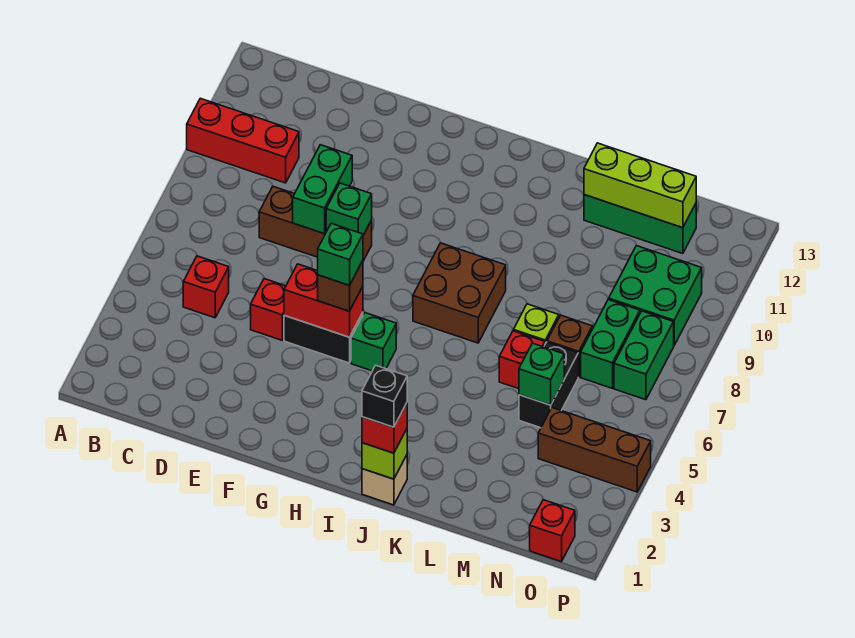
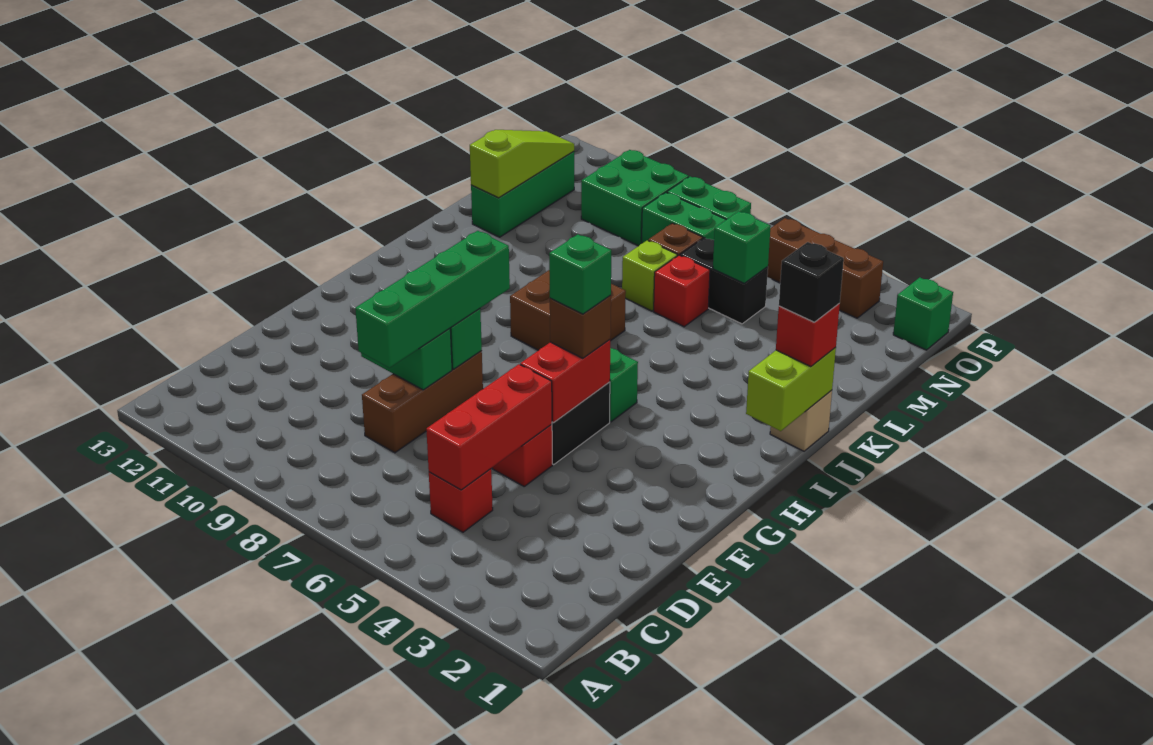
red 1x3 brick [187,98,299,183] -> red 1x3 brick moved to [426,364,552,490]
none -> green 1x4 brick [355,231,510,368]
lime 1x1 brick [362,429,407,479] -> lime 1x2 brick [746,347,836,431]
lime 1x3 brick [584,143,696,228] -> lime 1x3 slope [470,130,574,198]
brown 1x3 brick [538,408,651,492] -> brown 1x3 brick turned to [767,218,883,318]
red 1x1 brick [530,500,575,562] -> green 1x1 brick [893,277,953,350]

